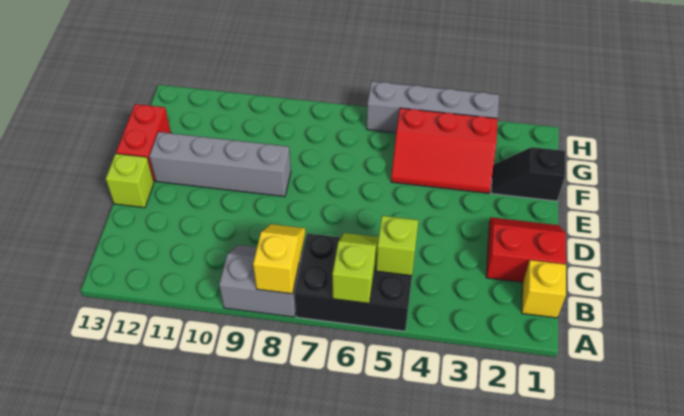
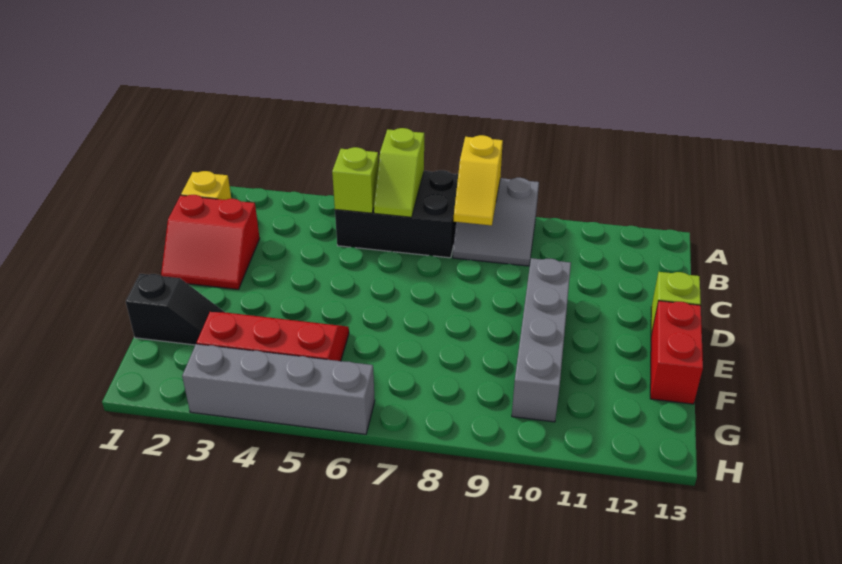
grey 1x4 brick [149,132,291,197] -> grey 1x4 brick turned to [512,258,571,422]

